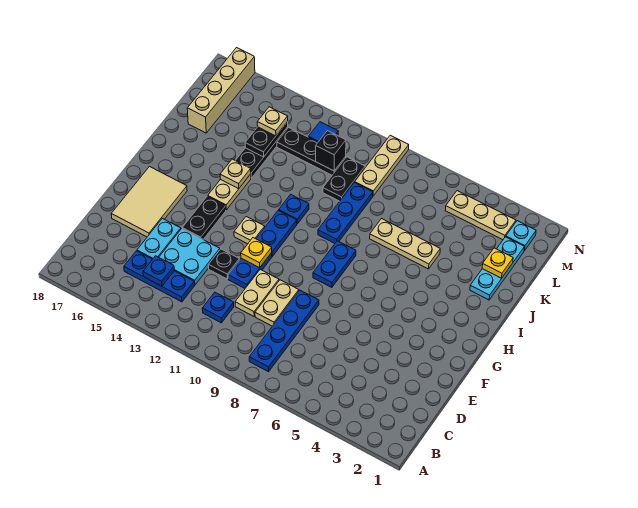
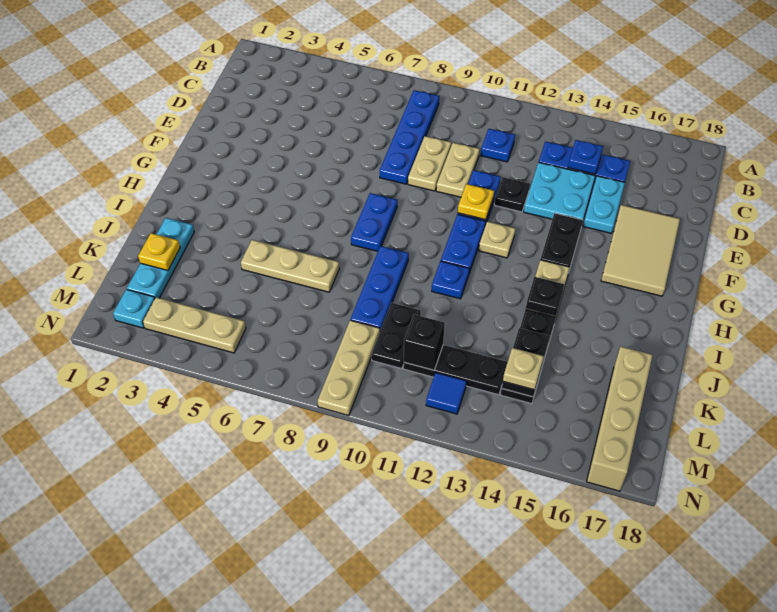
tan 1x1 plate [220,159,251,189] -> black 1x1 plate [526,277,564,316]

